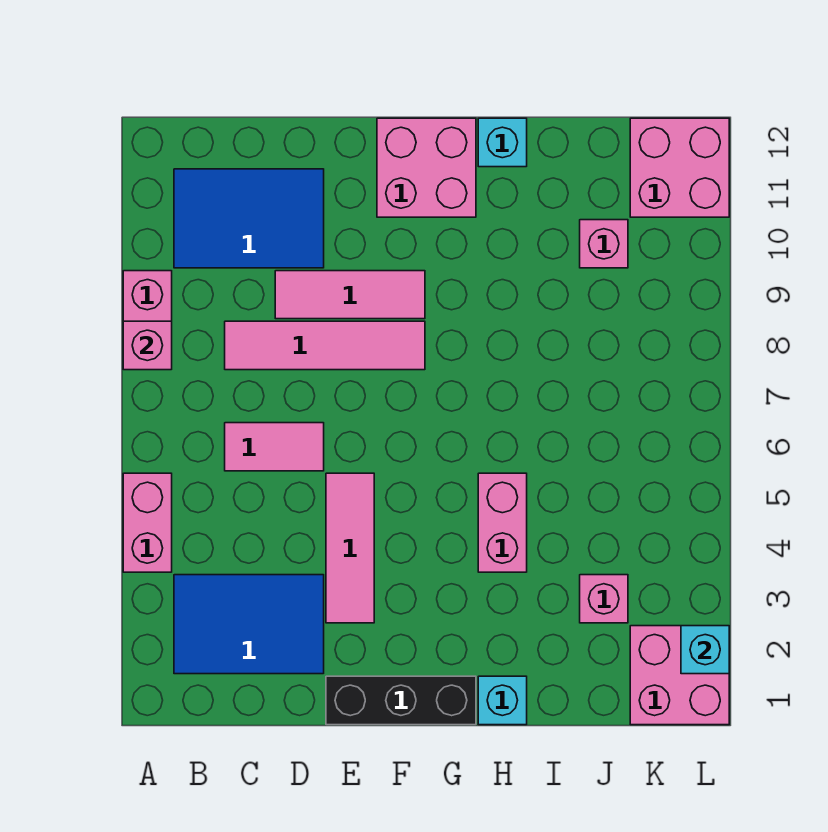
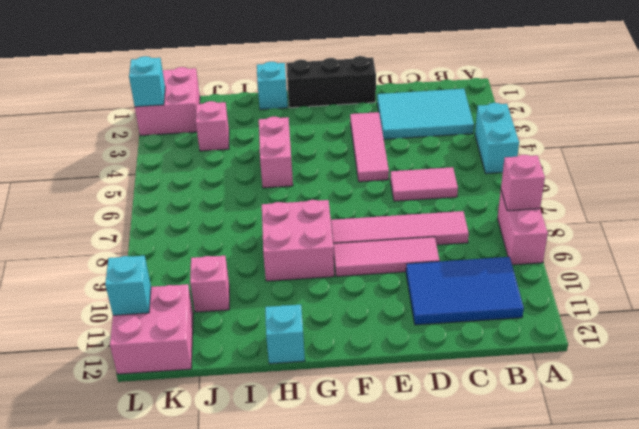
pink 1x2 brick [123,473,172,572] -> cyan 1x2 brick [475,103,519,174]
blue 2x3 tile [174,575,324,674] -> cyan 2x3 tile [377,89,474,139]
pink 2x2 brick [377,118,476,217] -> pink 2x2 brick moved to [262,200,334,281]
none -> cyan 1x1 brick [105,256,151,315]

